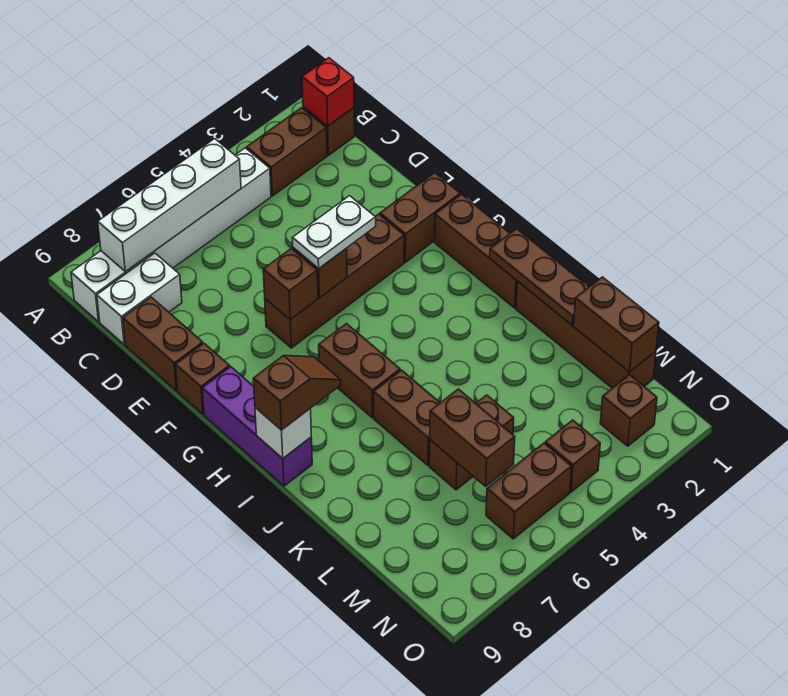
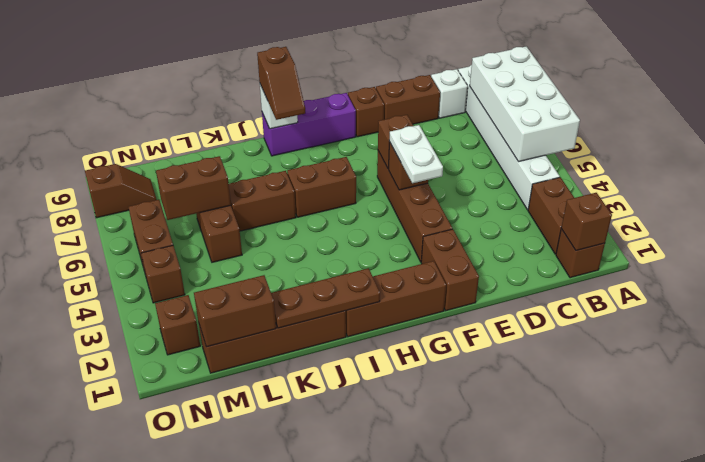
red 1x1 brick [302,58,354,126] -> brown 1x1 brick [561,193,612,251]
white 1x4 brick [98,139,241,272] -> white 2x4 brick [470,47,580,162]
white 1x2 brick [97,253,182,345] -> white 1x1 brick [431,69,468,118]
none -> brown 1x2 slope [85,164,157,218]

